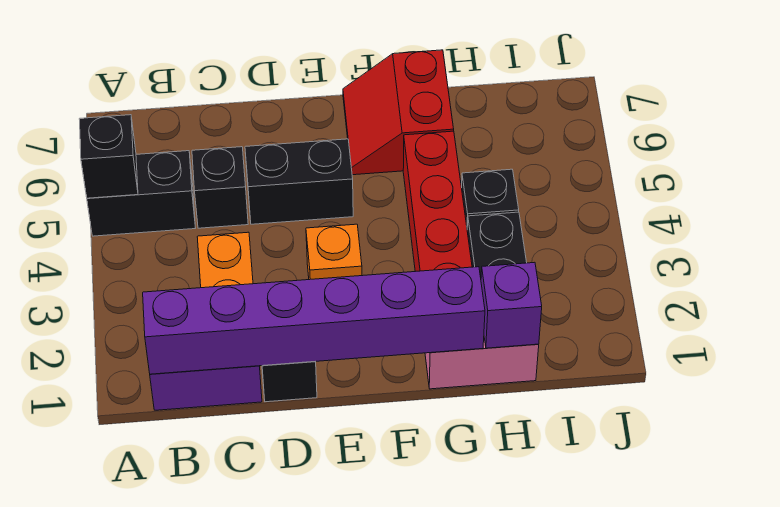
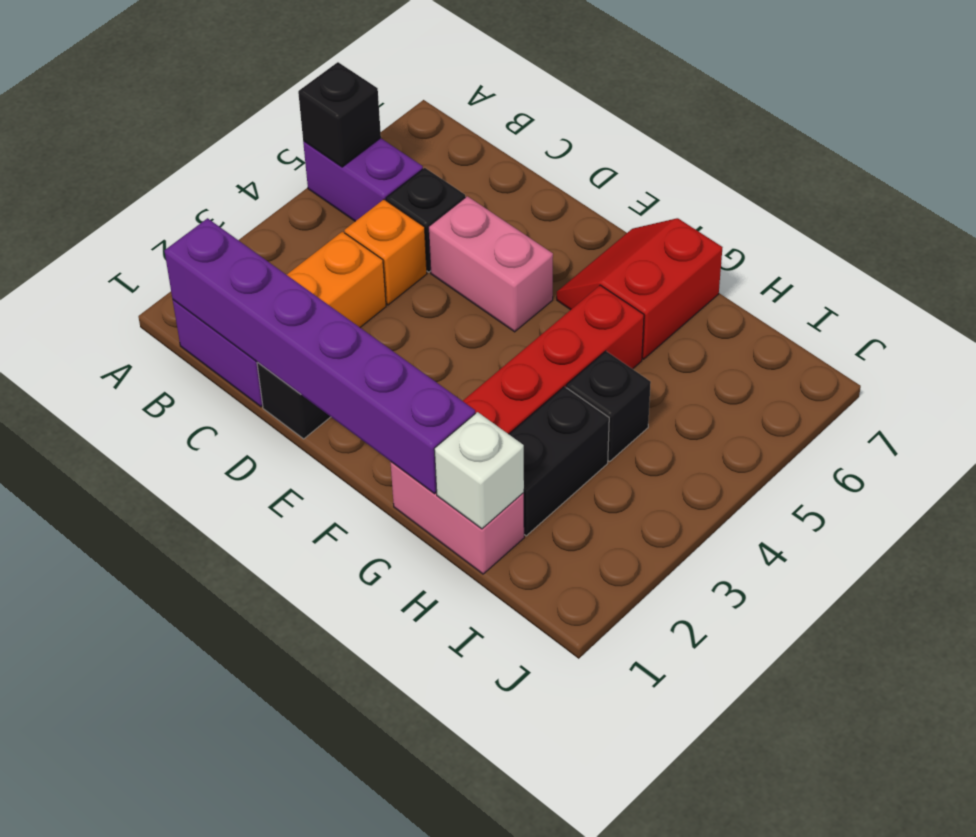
black 1x2 brick [87,151,195,236] -> purple 1x2 brick [303,138,423,221]
black 1x2 brick [245,139,353,224] -> pink 1x2 brick [429,196,553,332]
orange 1x1 brick [306,224,362,280] -> orange 1x1 brick moved to [344,200,427,305]
purple 1x1 brick [481,262,542,348] -> white 1x1 brick [434,412,524,529]

